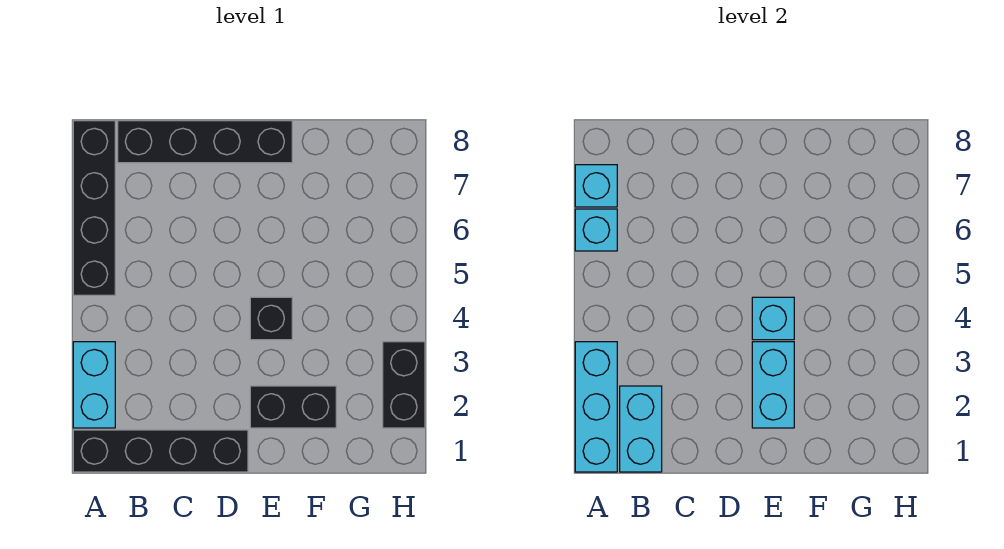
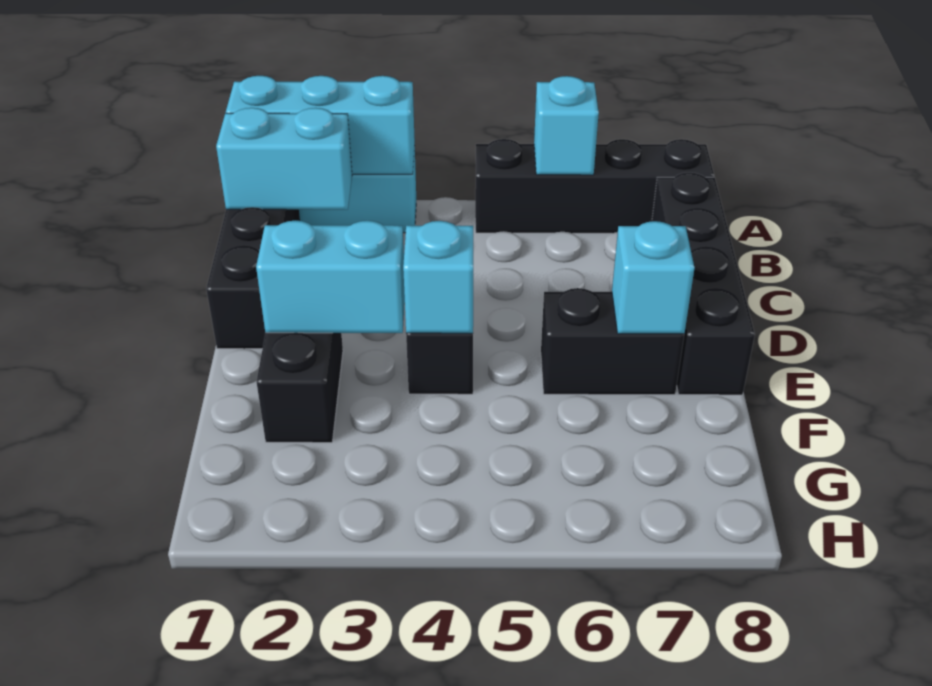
cyan 1x1 brick [575,165,617,207] -> cyan 1x1 brick moved to [612,221,694,334]
black 1x2 brick [383,342,425,428] -> black 1x2 brick moved to [541,288,684,395]

